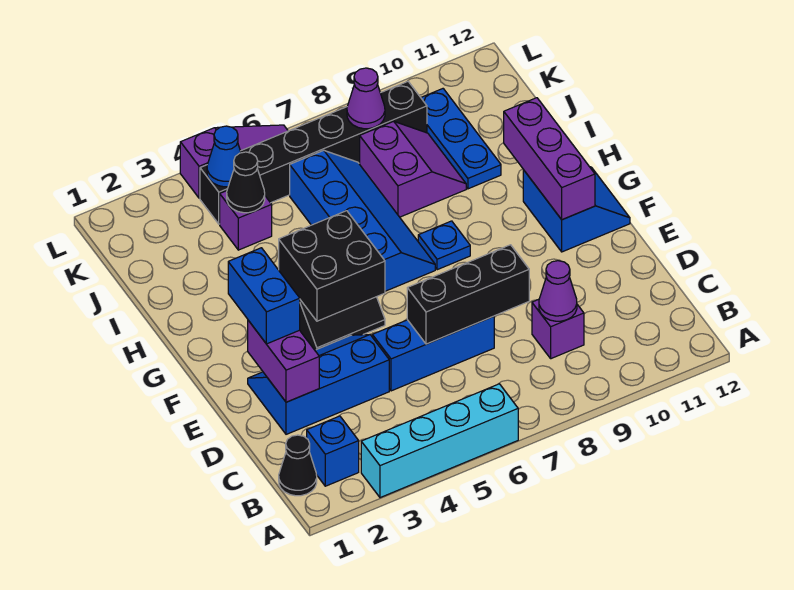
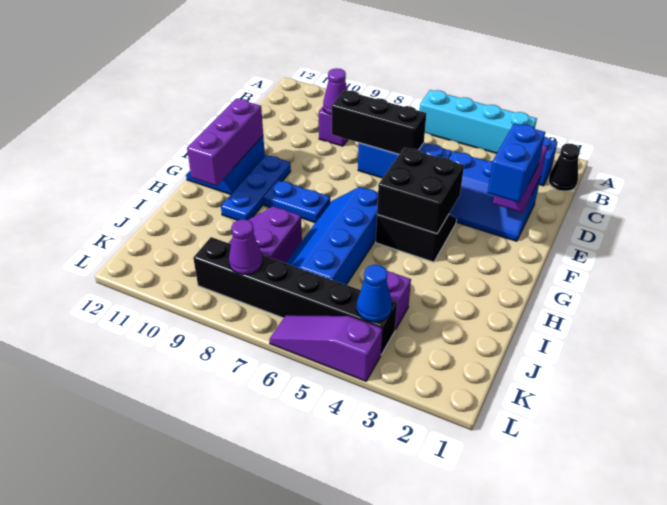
blue 1x1 plate [418,221,470,270] -> blue 1x2 plate [263,180,330,223]
blue 1x3 plate [421,89,501,189] -> blue 1x3 plate moved to [221,155,291,220]
black 1x1 cone [227,152,265,213] -> none

